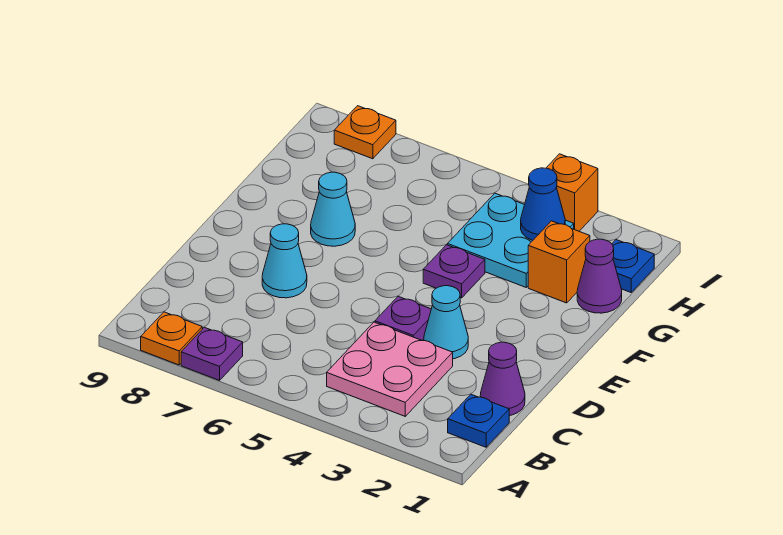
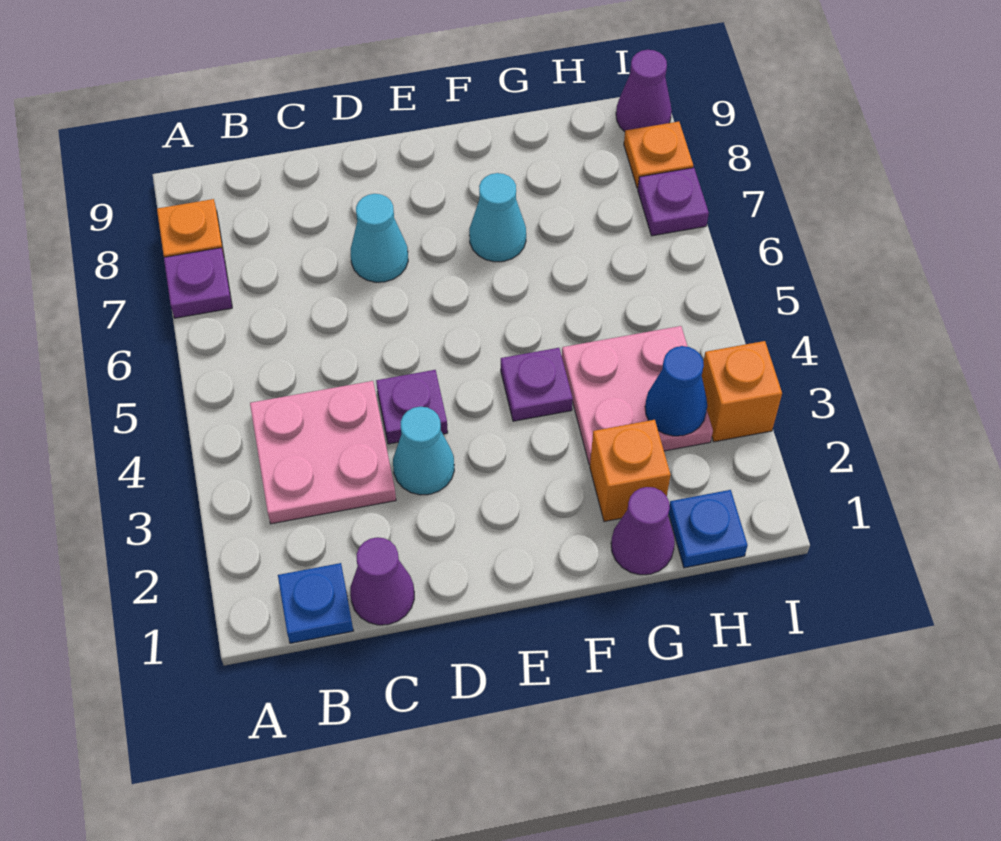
cyan 2x2 plate [448,193,574,287] -> pink 2x2 plate [562,326,713,465]
none -> purple 1x1 plate [638,168,709,236]
none -> purple 1x1 cone [616,50,672,132]

